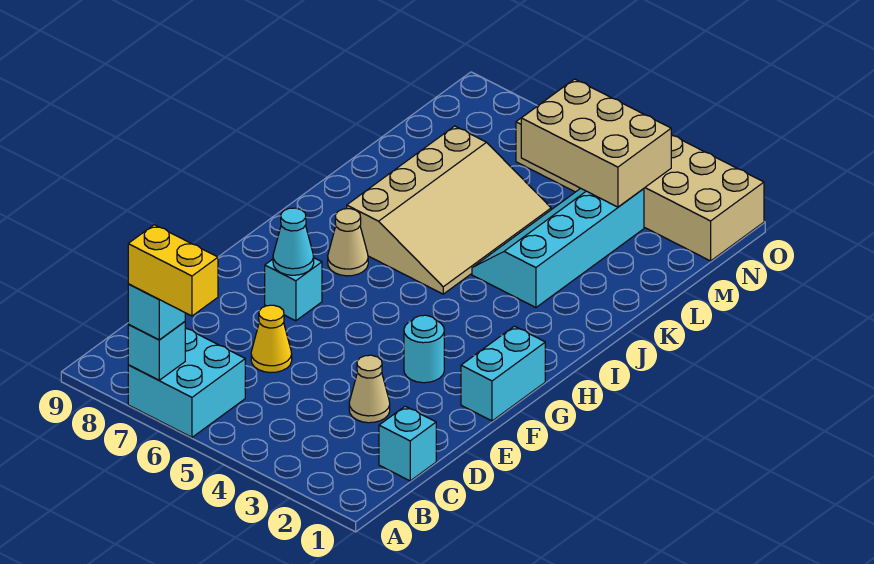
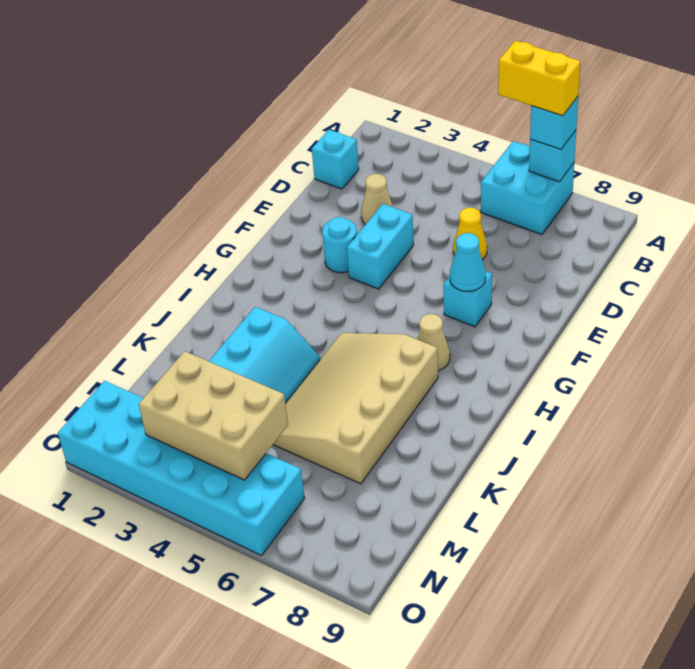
cyan 1x2 brick [461,326,545,421] -> cyan 1x2 brick moved to [347,204,414,289]
tan 2x6 brick [516,118,764,261] -> cyan 2x6 brick [58,381,305,555]

